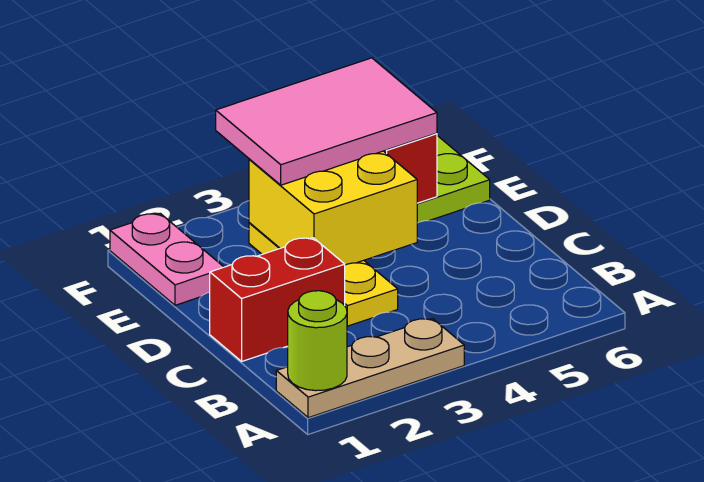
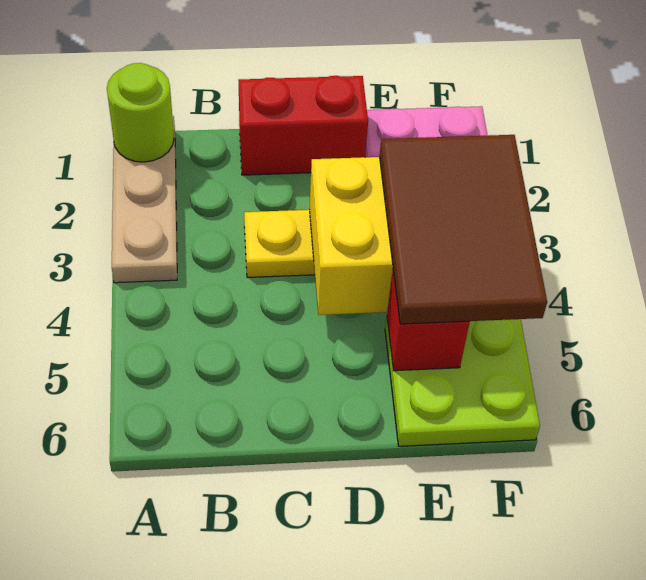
red 1x2 brick [210,238,345,361] -> red 1x2 brick turned to [239,76,368,175]
pink 2x3 tile [216,58,437,185] -> brown 2x3 tile [380,135,547,324]

